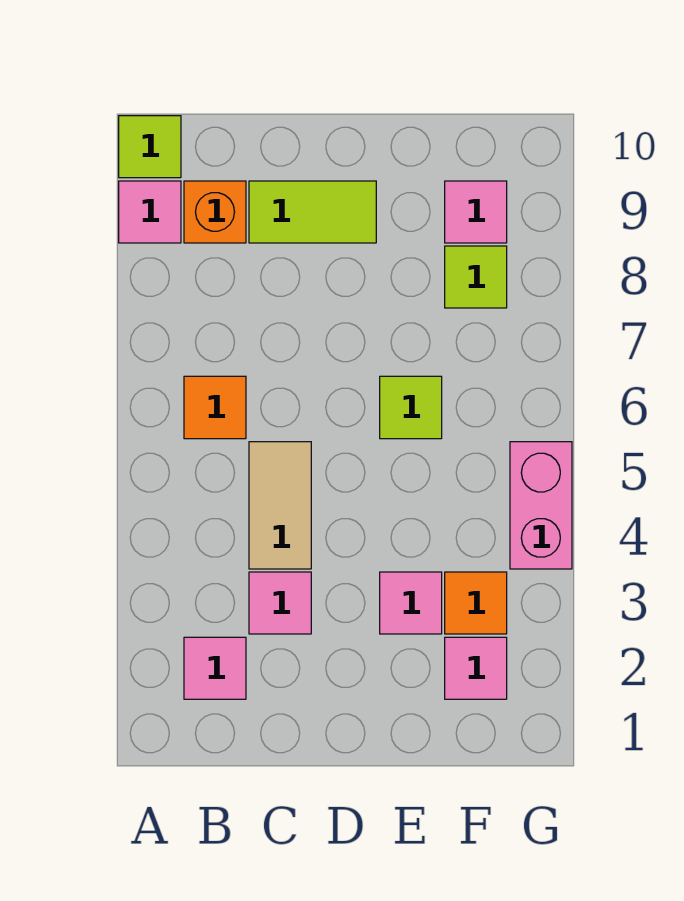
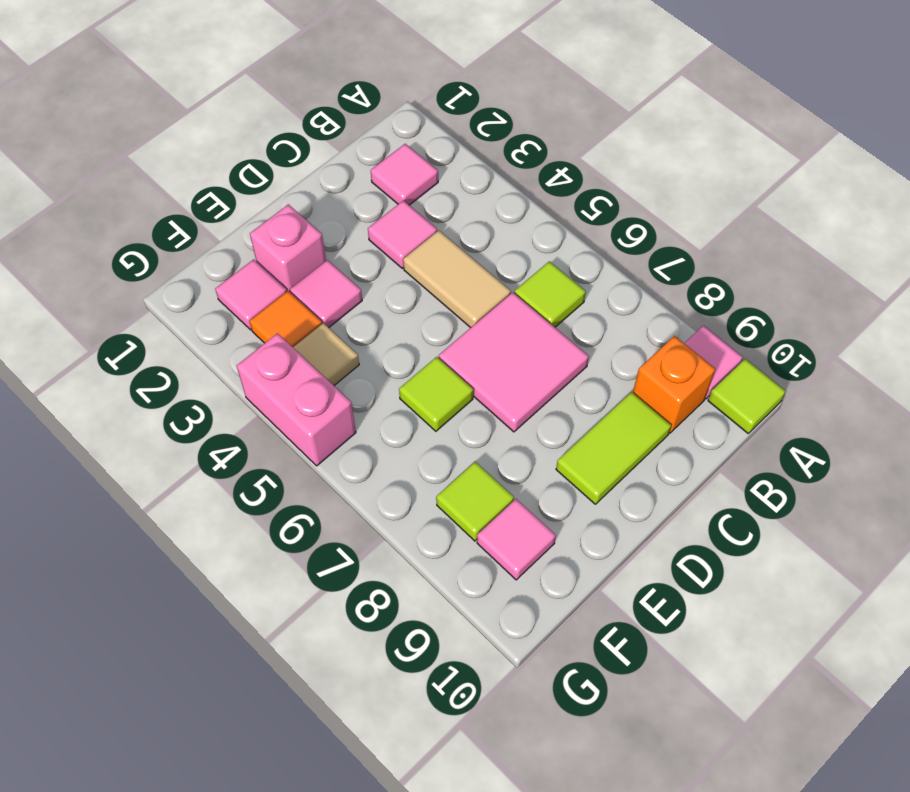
orange 1x1 tile [184,376,246,439] -> lime 1x1 tile [514,261,586,327]
none -> pink 2x2 tile [439,292,589,432]
none -> pink 1x1 brick [250,204,326,293]
none -> tan 1x1 tile [293,323,359,385]

